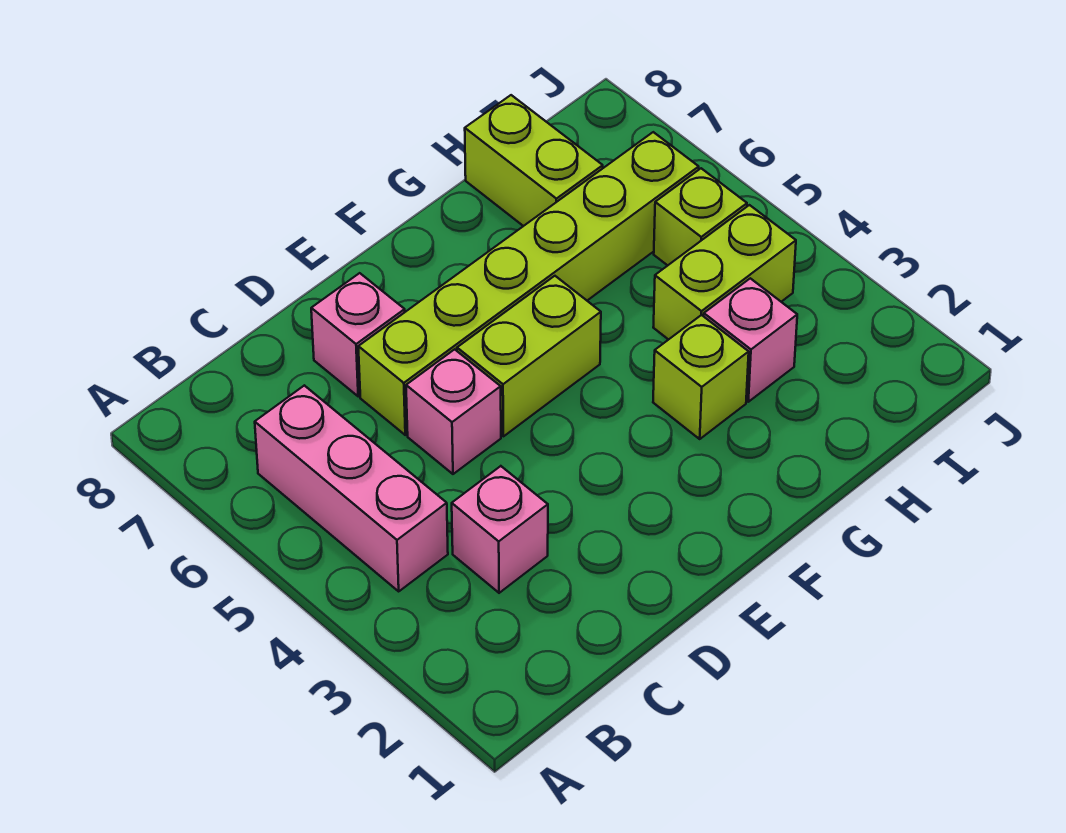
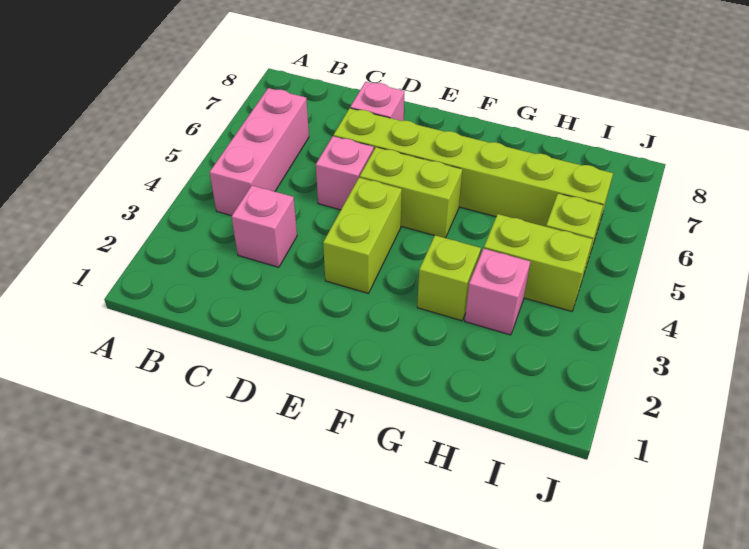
lime 1x2 brick [465,95,603,226] -> lime 1x2 brick moved to [323,178,402,293]

